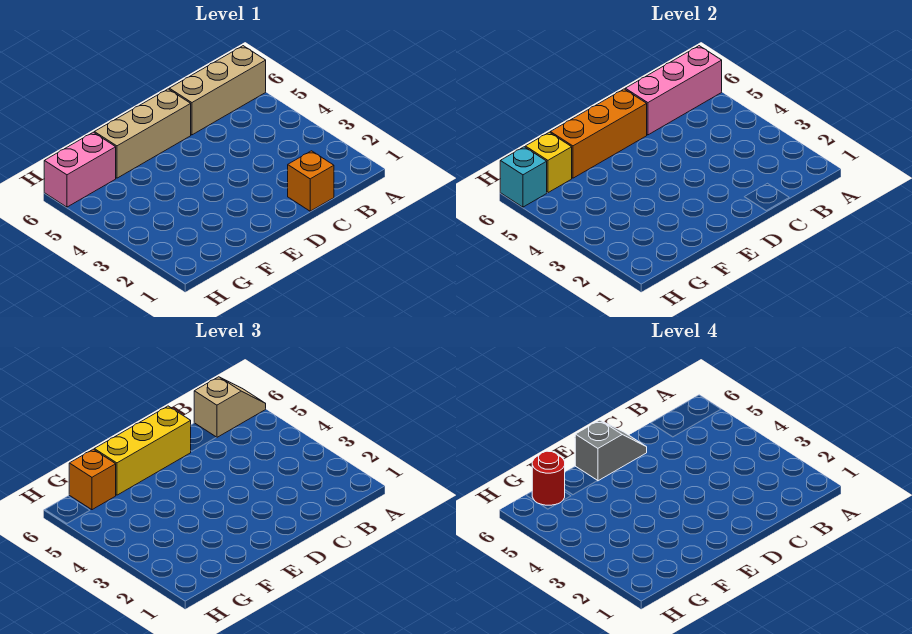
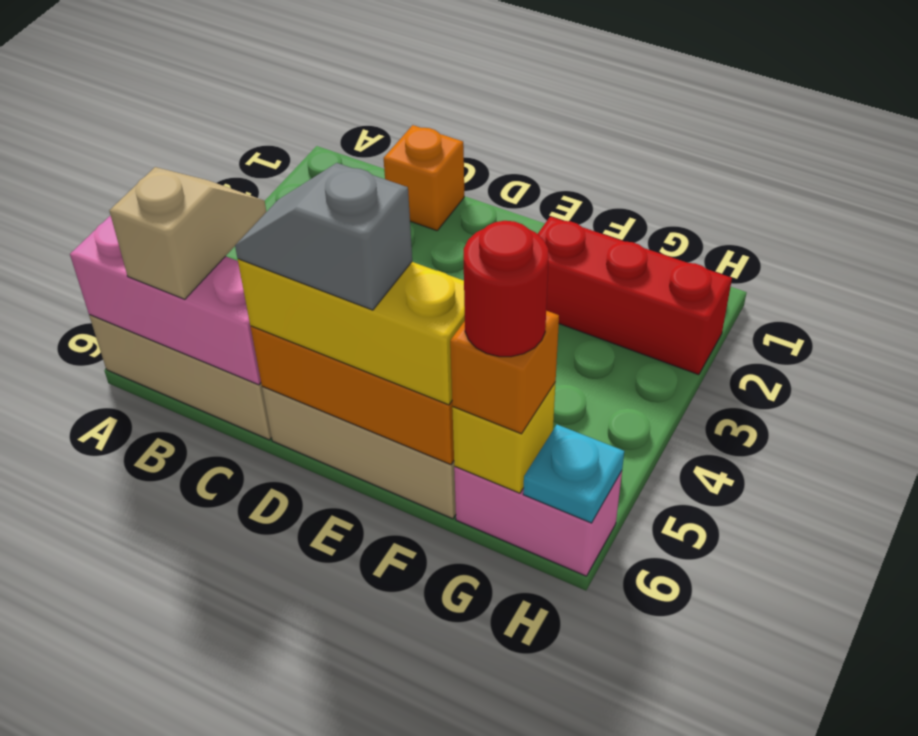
tan 1x2 slope [194,377,266,437] -> tan 1x2 slope turned to [109,167,266,299]
none -> red 1x3 brick [538,217,732,375]
cyan 1x1 brick [500,147,547,207] -> cyan 1x1 plate [523,425,624,523]

